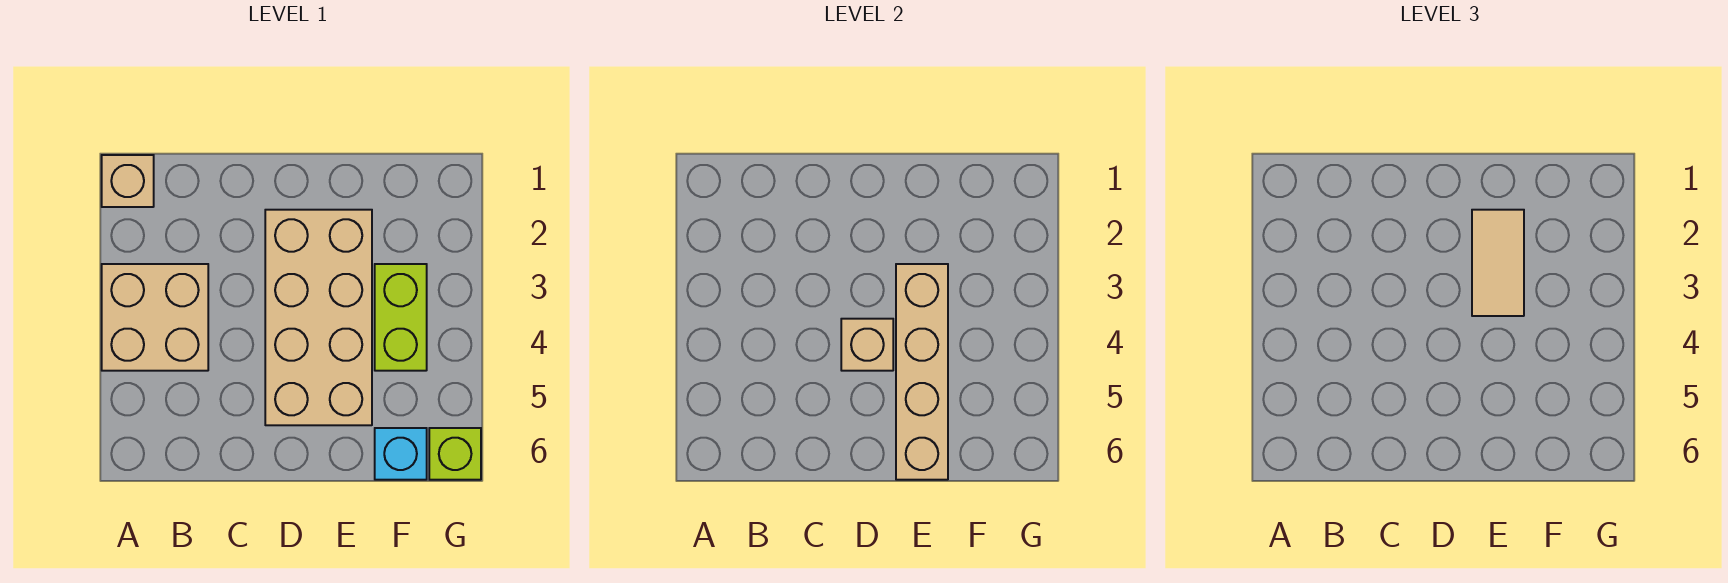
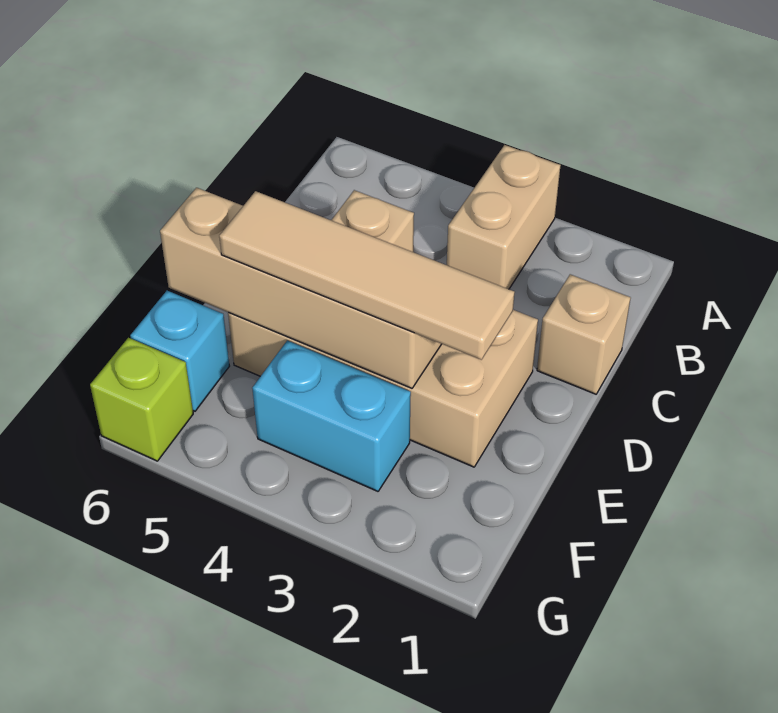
tan 1x1 brick [102,155,154,207] -> tan 1x1 brick moved to [537,274,631,394]
tan 2x2 brick [102,264,208,371] -> tan 1x2 brick [447,145,561,289]
tan 1x2 tile [1472,210,1524,316] -> tan 1x4 tile [219,191,515,360]
lime 1x2 brick [375,264,427,371] -> cyan 1x2 brick [252,340,411,491]

